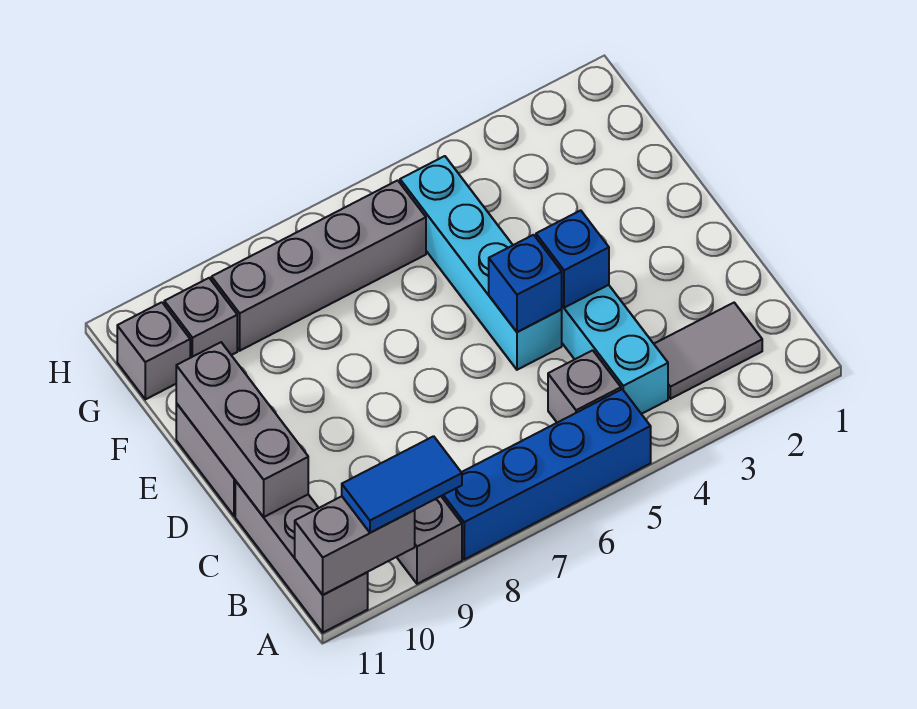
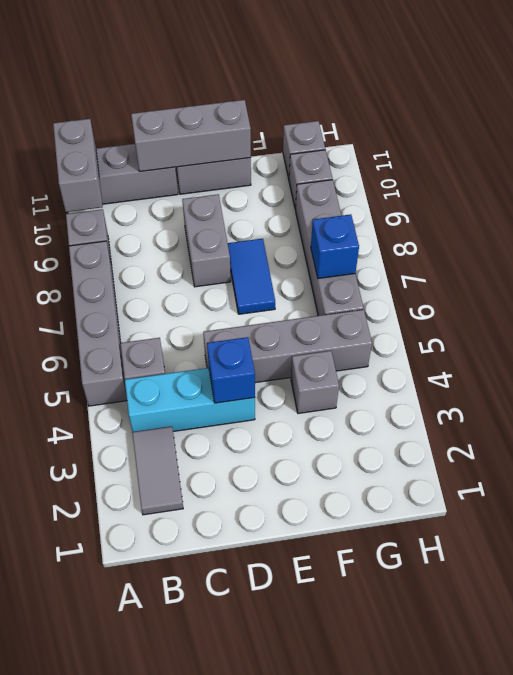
blue 1x4 brick [441,389,651,559] -> grey 1x4 brick [69,241,127,406]
blue 1x2 tile [342,436,462,533] -> blue 1x2 tile moved to [228,239,275,314]
cyan 1x4 brick [400,156,562,370] -> grey 1x4 brick [203,310,372,383]
blue 1x1 brick [489,235,562,332] -> blue 1x1 brick moved to [311,215,359,279]
none -> grey 1x2 brick [182,194,231,287]
none -> grey 1x1 brick [291,351,339,413]

